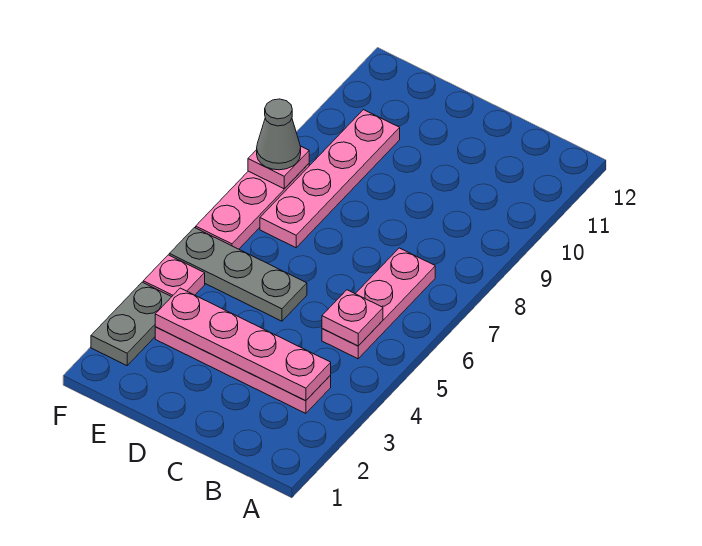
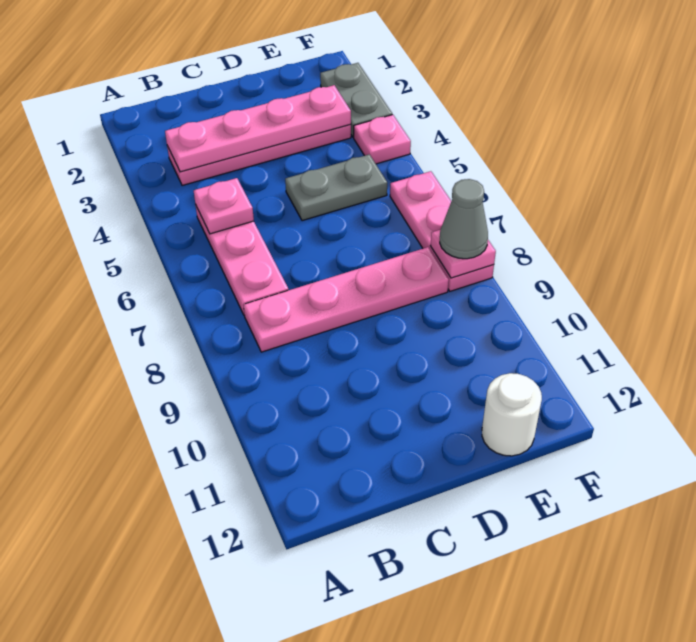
grey 1x3 plate [169,228,307,321] -> grey 1x2 plate [285,154,387,221]
pink 1x4 plate [260,110,400,248] -> pink 1x4 plate turned to [243,247,449,352]
none -> white 1x1 round brick [482,373,542,456]

